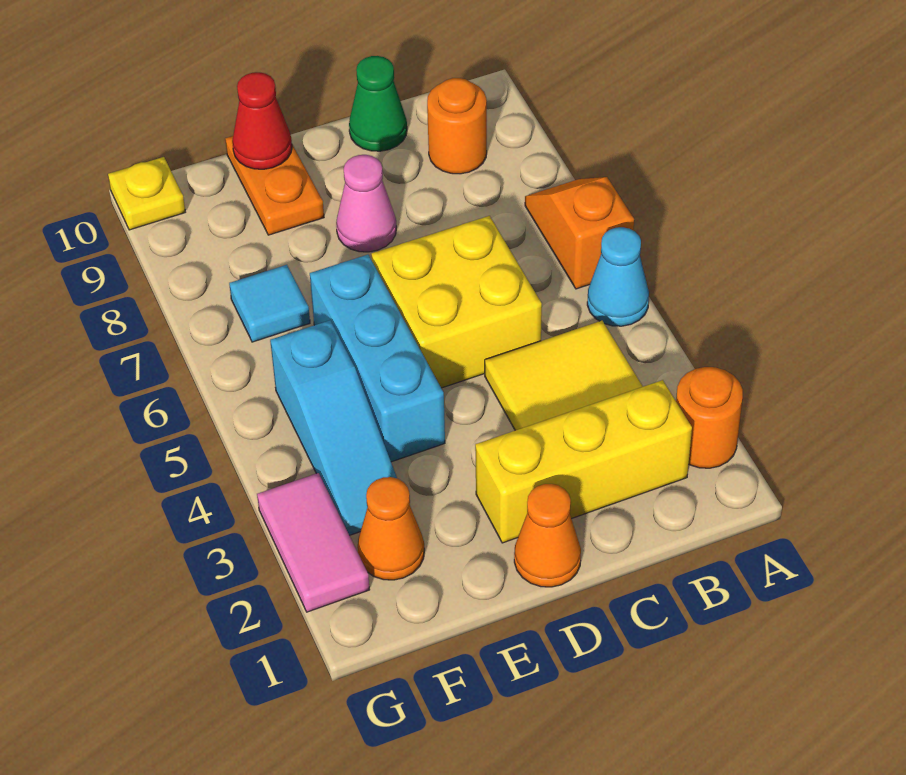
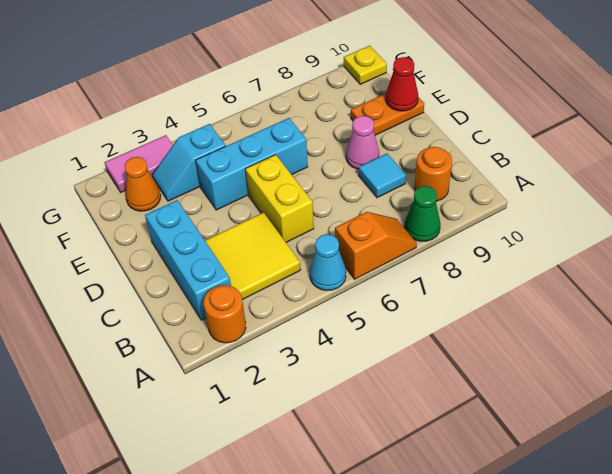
yellow 1x3 brick [475,380,692,543] -> cyan 1x3 brick [145,200,231,320]
yellow 2x2 brick [371,216,542,388] -> yellow 1x2 brick [245,155,314,242]
green 1x1 cone [349,56,407,151] -> green 1x1 cone moved to [405,186,440,241]
orange 1x1 cone [514,484,581,587] -> none
cyan 1x3 slope [270,320,397,535] -> cyan 1x2 slope [152,124,226,201]
cyan 1x1 tile [229,265,310,342] -> cyan 1x1 tile moved to [359,154,406,198]

